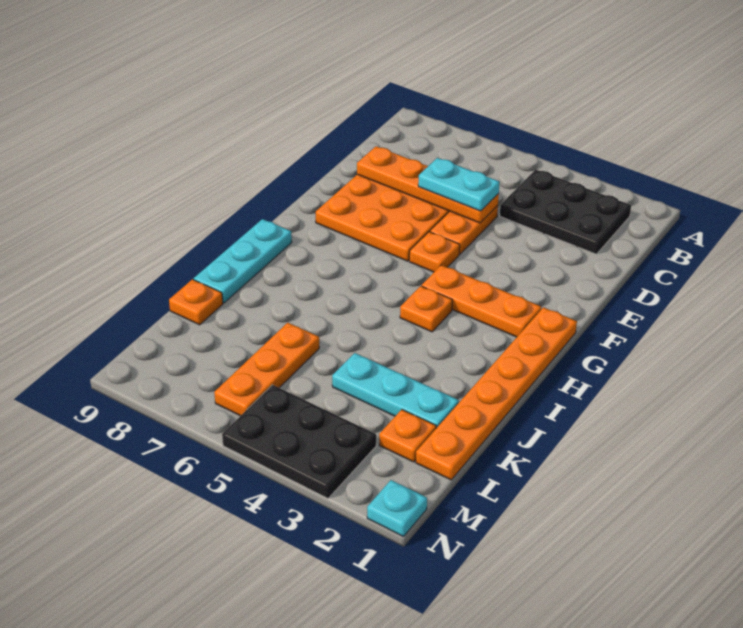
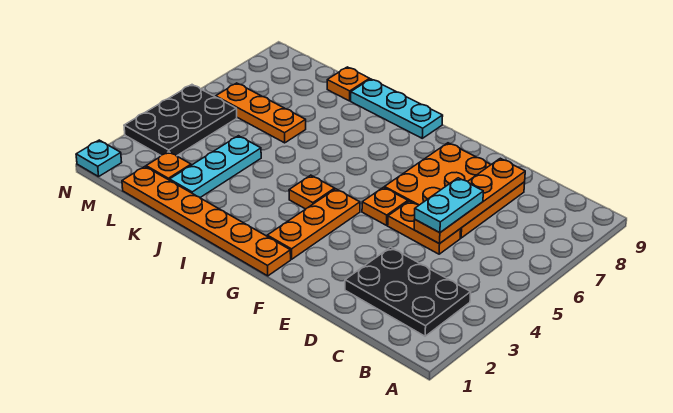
black 2x3 plate [500,169,631,254] -> black 2x3 plate turned to [345,247,471,336]

